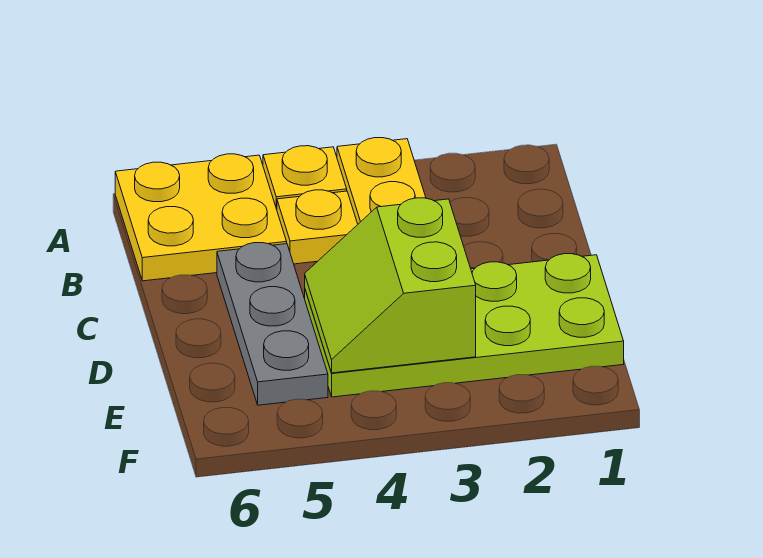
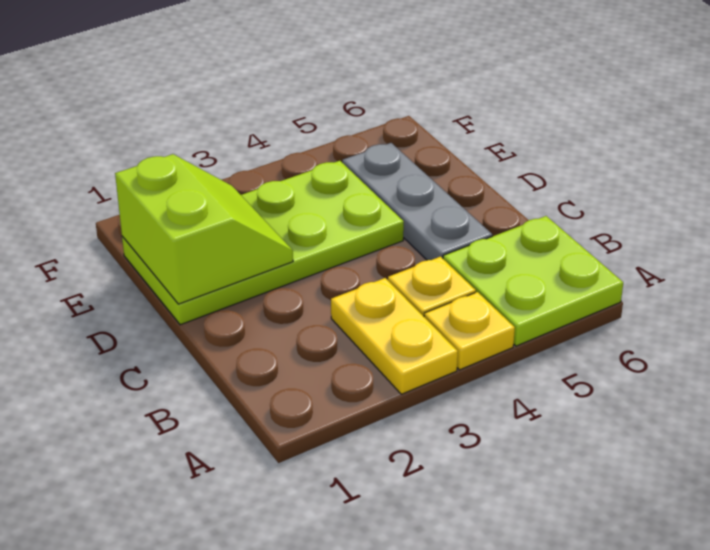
yellow 2x2 plate [115,154,287,281] -> lime 2x2 plate [443,216,623,346]
lime 2x2 slope [305,198,476,373] -> lime 2x2 slope moved to [115,154,293,304]

